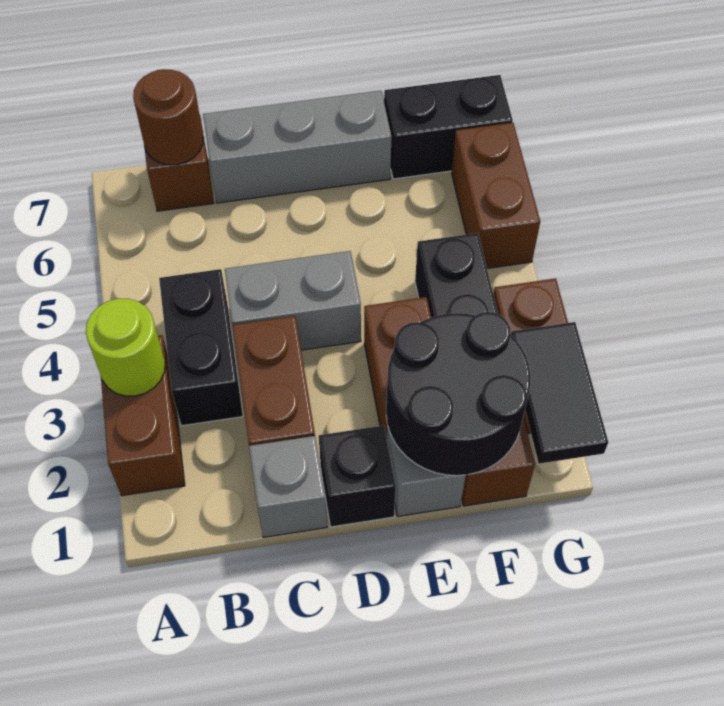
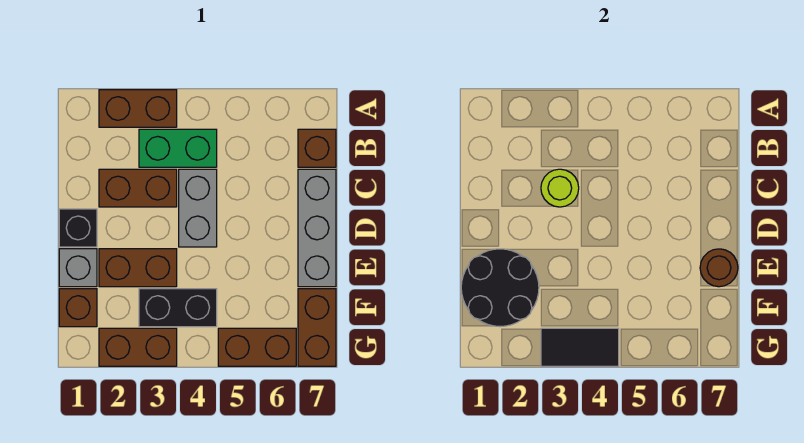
lime 1x1 round brick [86,299,165,396] -> lime 1x1 round brick moved to [541,169,579,207]
black 1x2 brick [159,269,243,426] -> green 1x2 brick [139,129,217,167]
brown 1x1 round brick [133,69,203,165] -> brown 1x1 round brick moved to [700,249,738,287]
grey 1x1 brick [249,436,327,538] -> none
black 1x2 brick [384,75,513,179] -> brown 1x2 brick [298,289,336,366]
black 1x2 tile [511,322,608,464] -> black 1x2 tile moved to [541,328,619,366]

